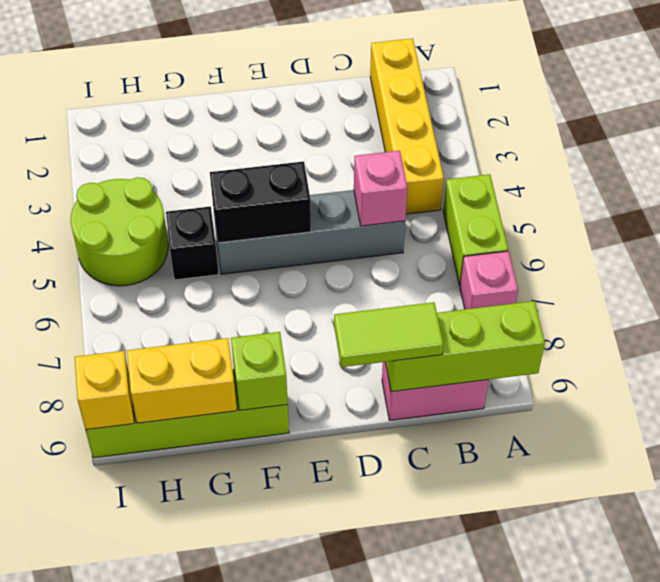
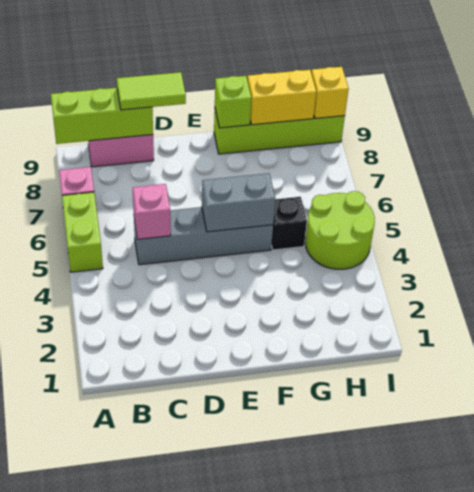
yellow 1x4 brick [370,38,444,214] -> none
black 1x2 brick [210,161,311,243] -> grey 1x2 brick [202,173,275,232]

